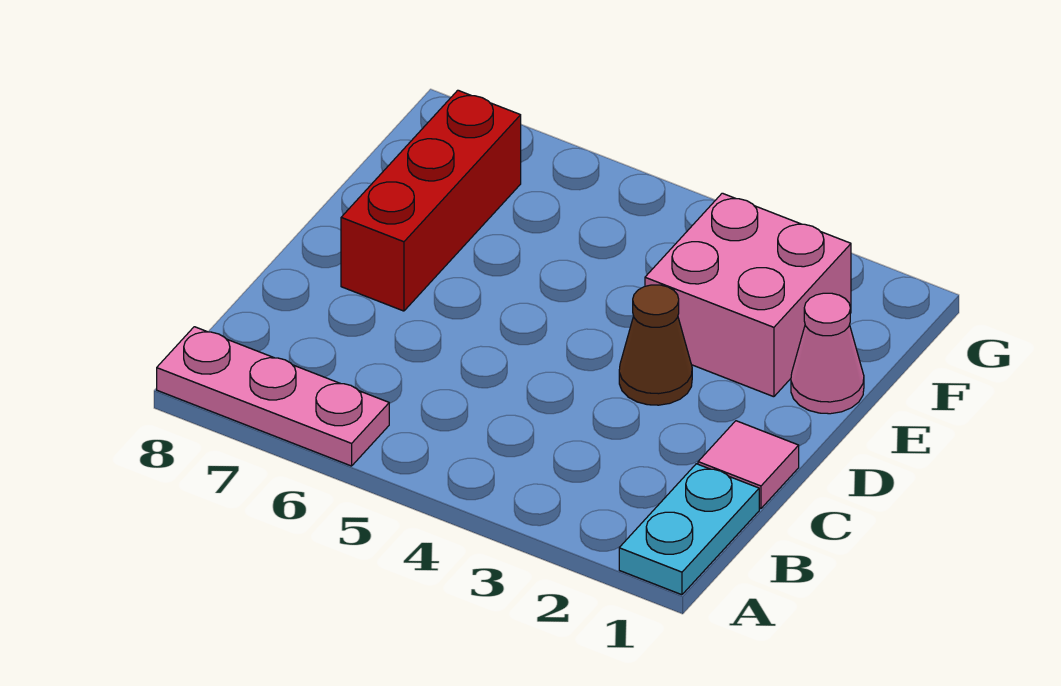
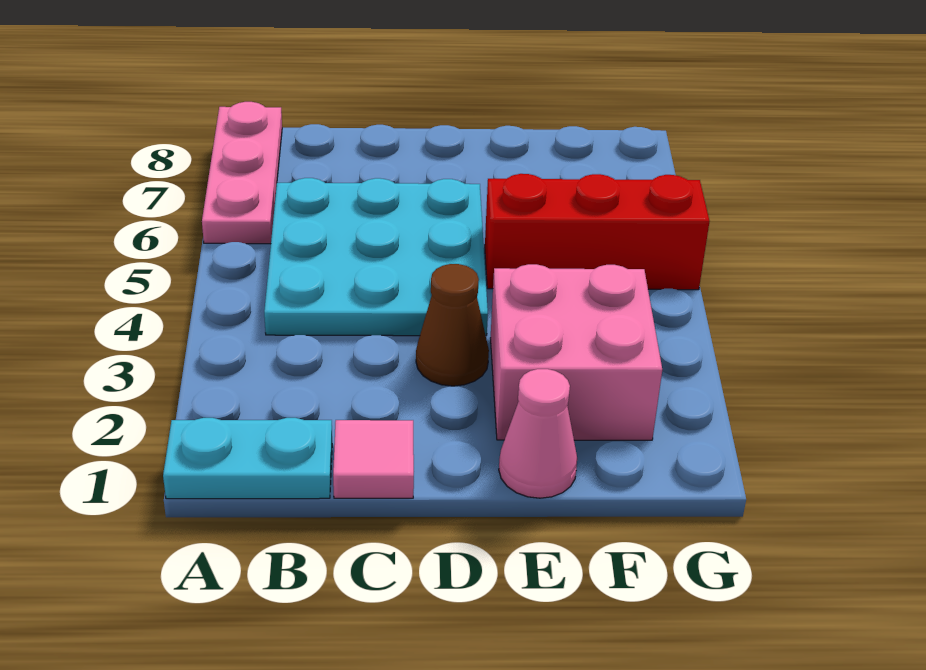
none -> cyan 3x3 plate [264,178,488,336]
red 1x3 brick [341,90,521,311] -> red 1x3 brick moved to [485,174,710,290]

